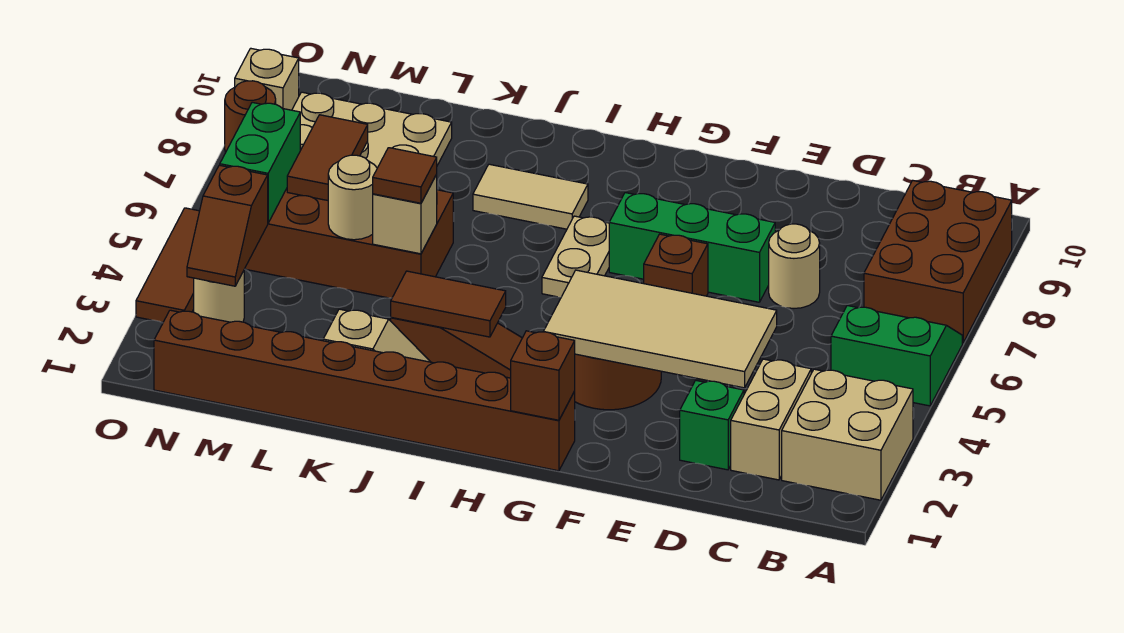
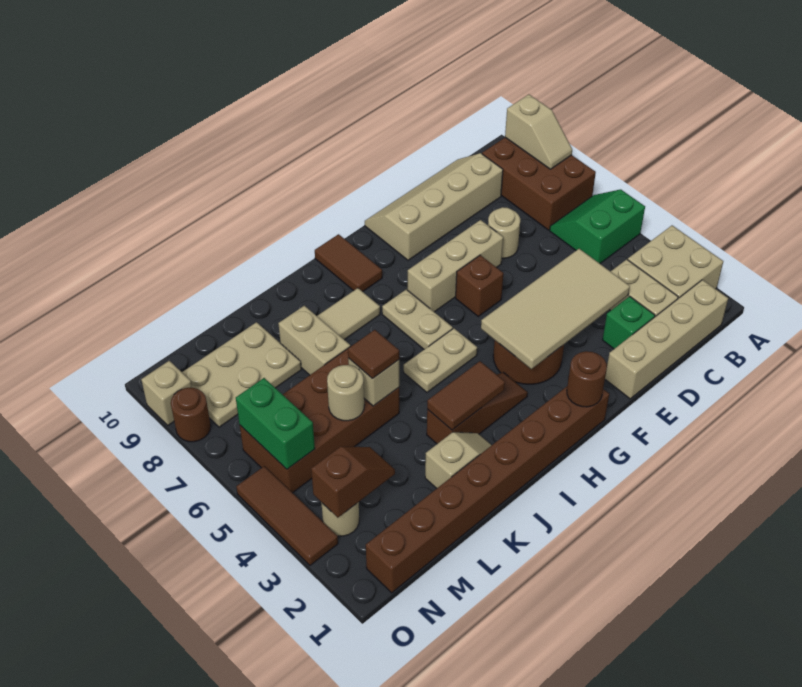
none -> tan 1x2 slope [505,94,572,169]
none -> tan 1x4 brick [605,280,728,399]
none -> tan 2x4 slope [365,153,503,260]
green 1x3 brick [609,193,775,302] -> tan 1x3 brick [407,220,503,312]
brown 1x1 brick [511,331,575,420] -> brown 1x1 round brick [567,351,607,407]
none -> tan 1x2 plate [404,328,477,392]
none -> tan 1x2 brick [278,306,350,375]
brown 1x2 tile [287,115,368,200] -> brown 1x2 tile moved to [315,234,382,292]
brown 1x2 slope [187,165,268,286] -> brown 1x2 slope turned to [311,447,395,518]

